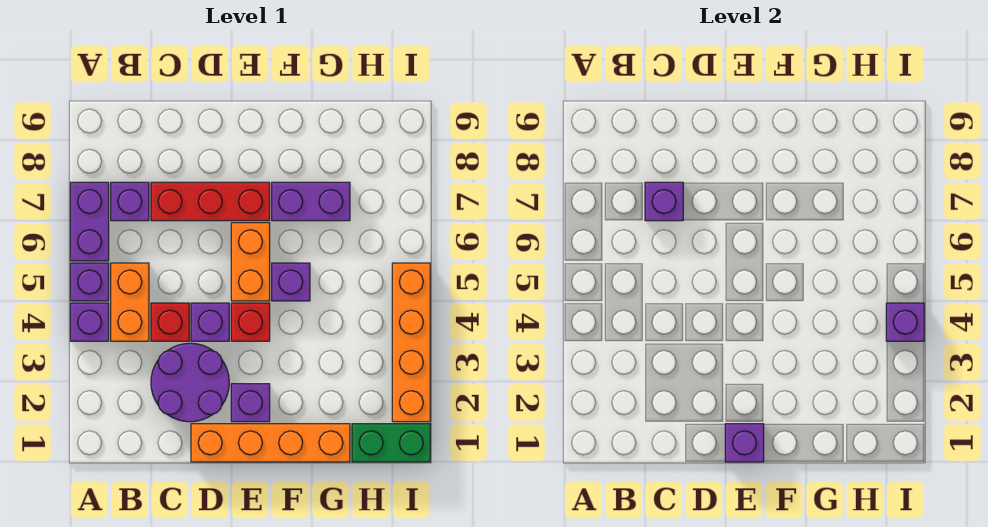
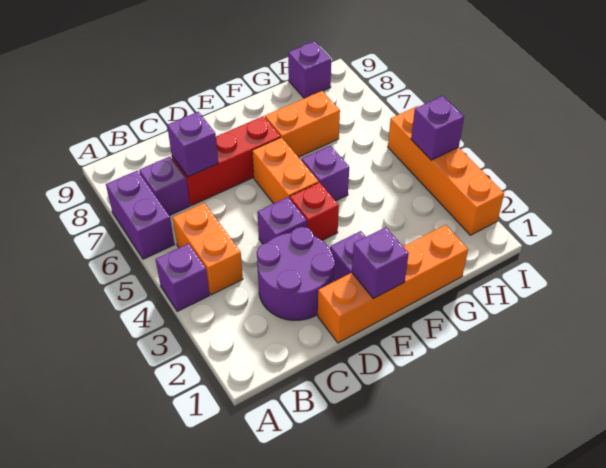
purple 1x1 brick [70,263,109,301] -> purple 1x1 brick moved to [288,41,332,98]
red 1x1 brick [151,303,189,341] -> none
purple 1x2 brick [272,182,350,221] -> orange 1x2 brick [265,91,340,157]
green 1x2 brick [352,424,430,462] -> none

